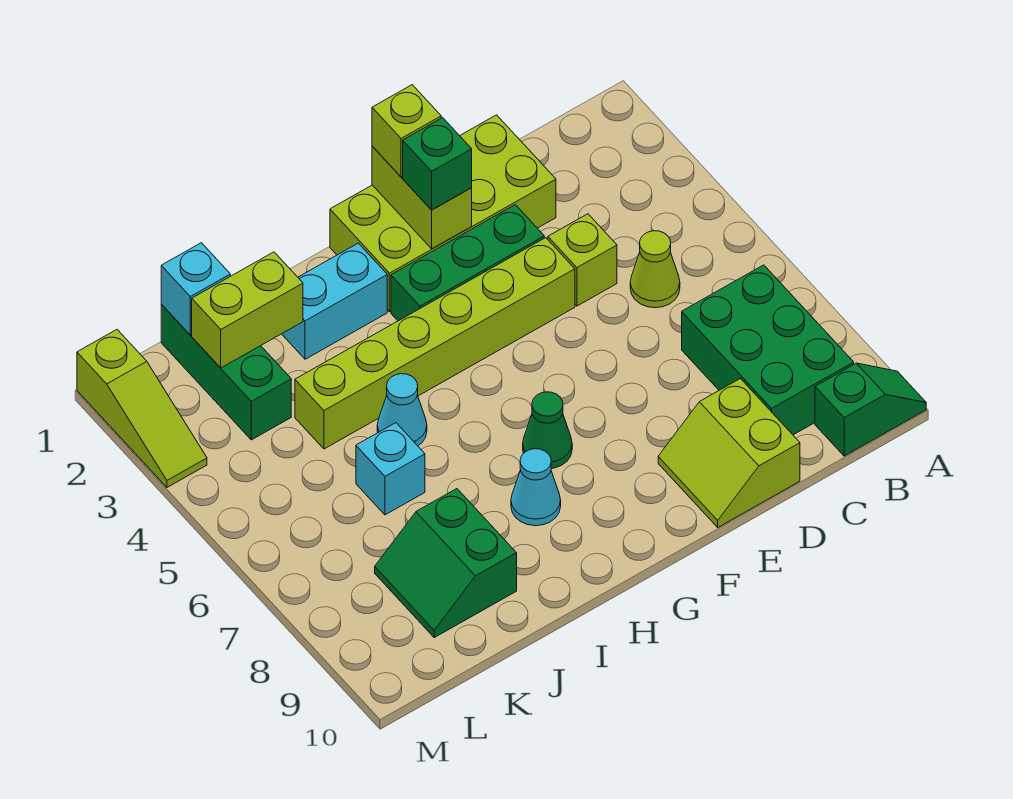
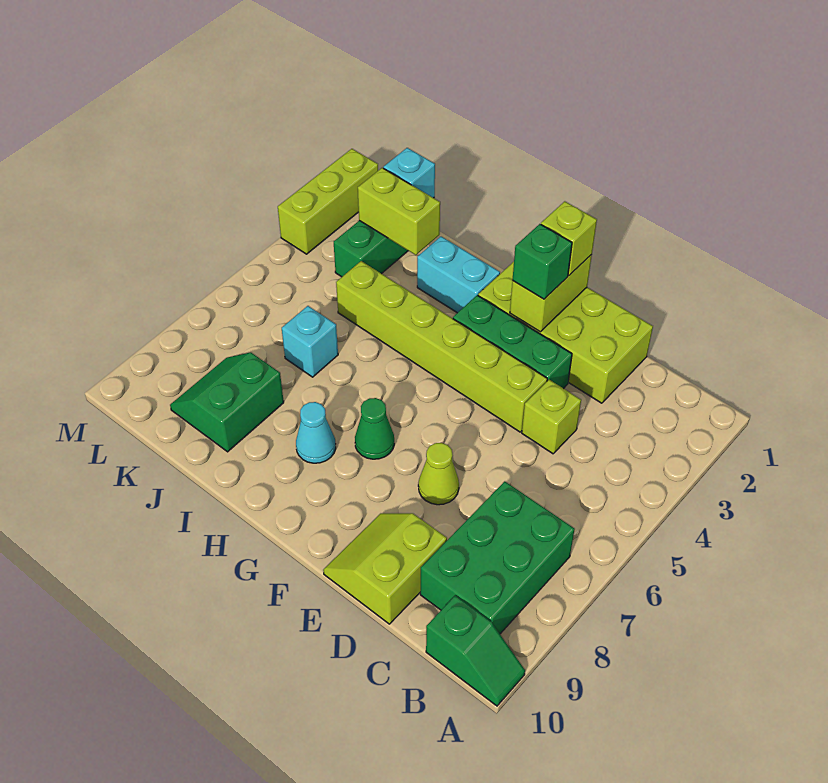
lime 1x1 cone [630,231,680,308] -> lime 1x1 cone moved to [418,443,459,505]
cyan 1x1 cone [377,374,427,446] -> none
lime 1x3 slope [77,330,207,487] -> lime 1x3 brick [278,149,378,254]

